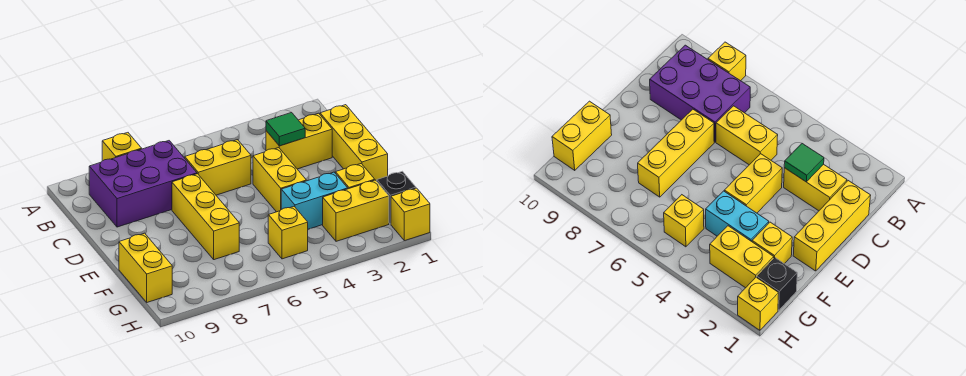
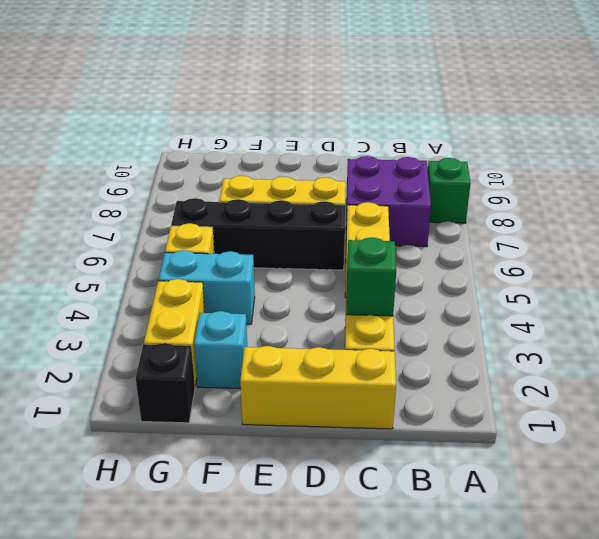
yellow 1x1 brick [102,133,142,161] -> green 1x1 brick [428,158,471,223]
purple 2x3 brick [89,141,197,227] -> purple 2x2 brick [346,156,431,247]
green 1x1 tile [266,112,305,146] -> green 1x1 brick [346,237,396,316]
yellow 1x2 brick [253,148,306,212] -> none
none -> black 1x4 brick [171,198,345,270]
yellow 1x1 brick [336,164,375,189] -> cyan 1x1 brick [194,311,247,389]
cyan 1x2 brick [281,172,348,229] -> cyan 1x2 brick turned to [158,250,255,324]
yellow 1x2 brick [119,233,172,302] -> none
yellow 1x1 brick [391,188,430,241] -> none

